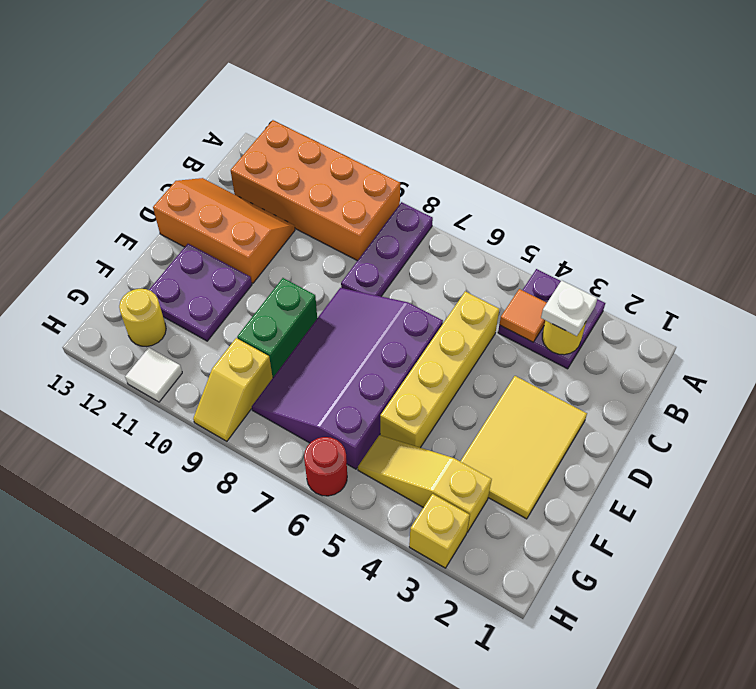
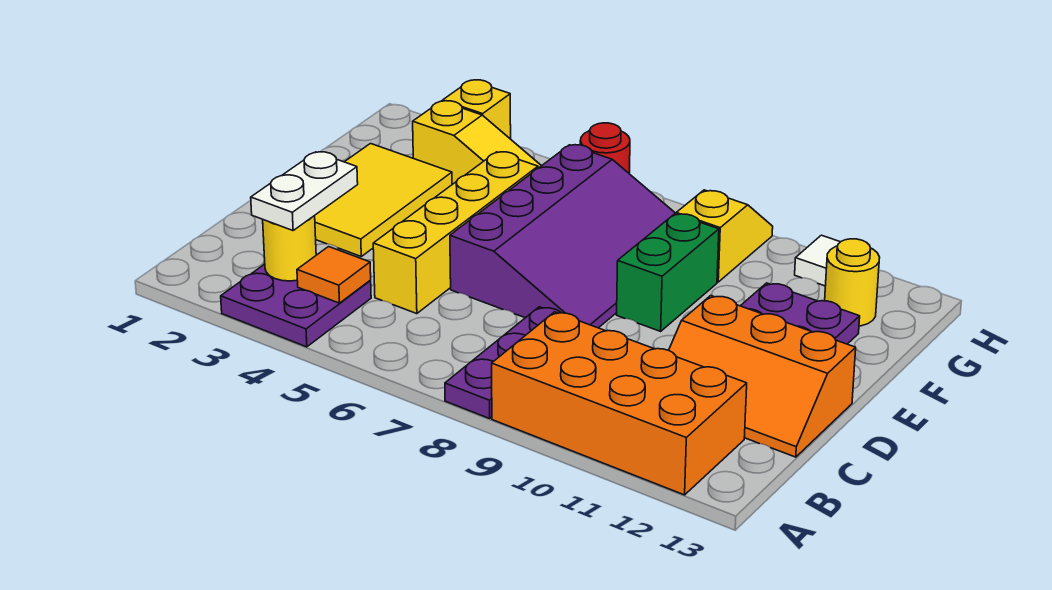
white 1x1 plate [541,280,597,336] -> white 1x2 plate [251,152,358,230]

